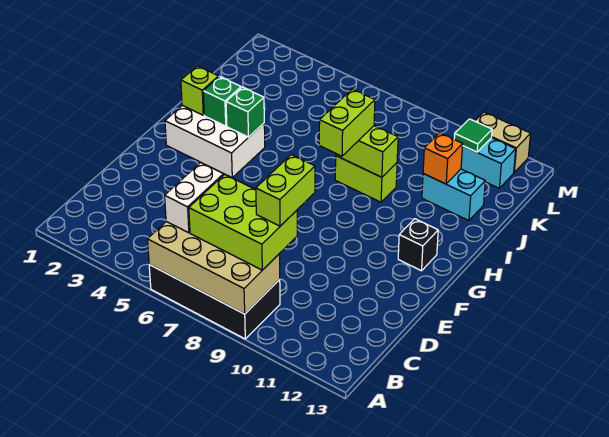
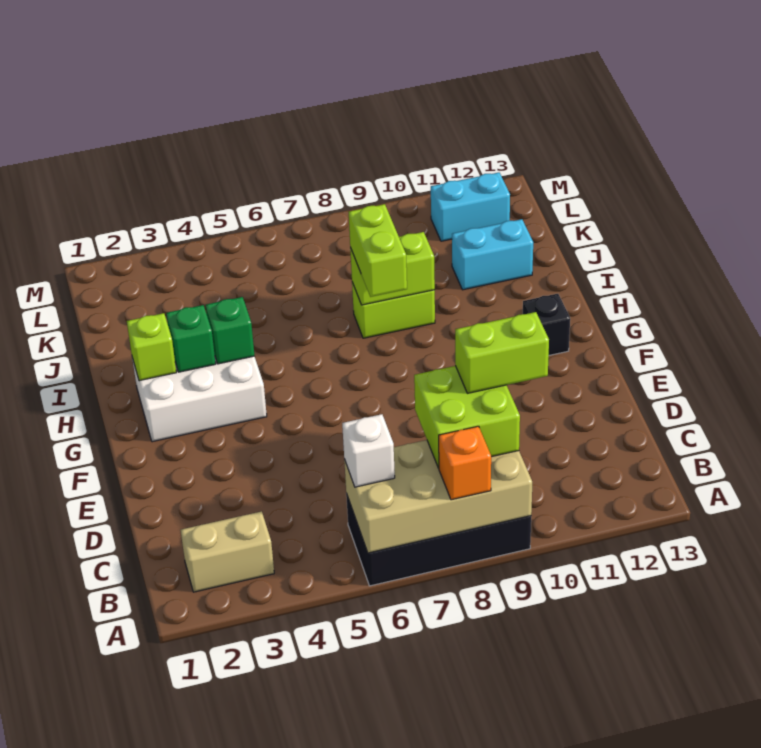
white 1x2 brick [165,163,223,233] -> white 1x1 brick [342,414,395,487]
lime 2x3 brick [189,174,297,270] -> lime 2x2 brick [414,366,520,468]
lime 1x2 brick [256,155,315,226] -> lime 1x2 brick turned to [455,312,549,393]
orange 1x1 brick [423,133,463,184] -> orange 1x1 brick moved to [439,426,491,500]
green 1x1 tile [454,119,492,152] -> none
tan 1x2 brick [475,112,531,172] -> tan 1x2 brick moved to [181,511,274,592]

